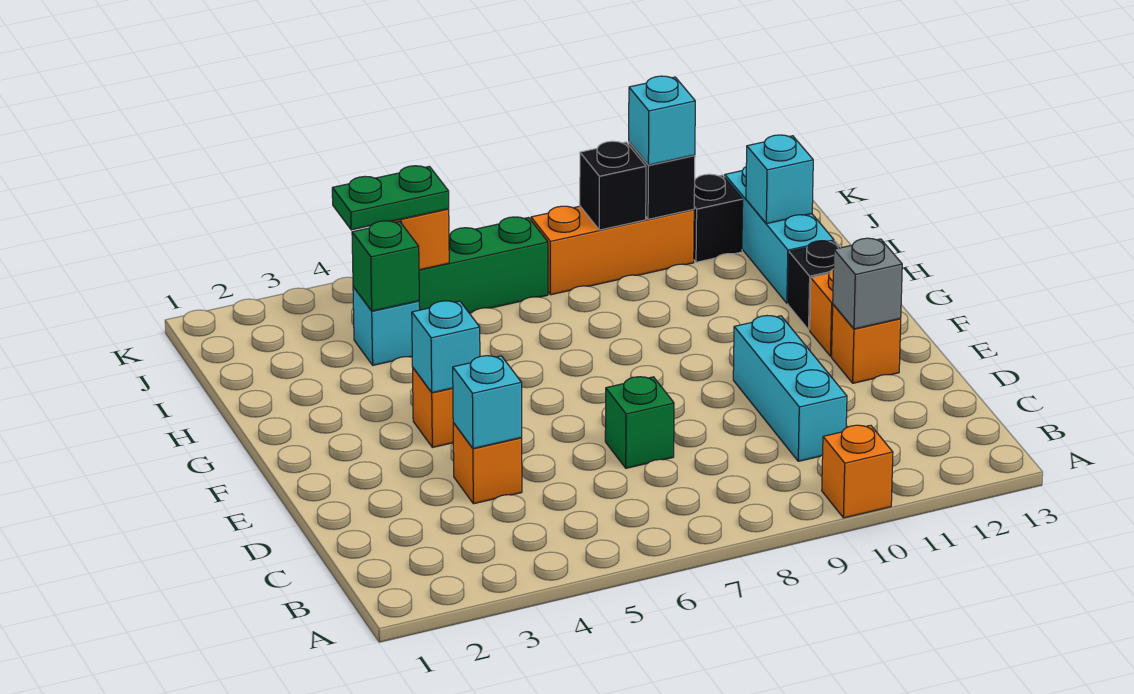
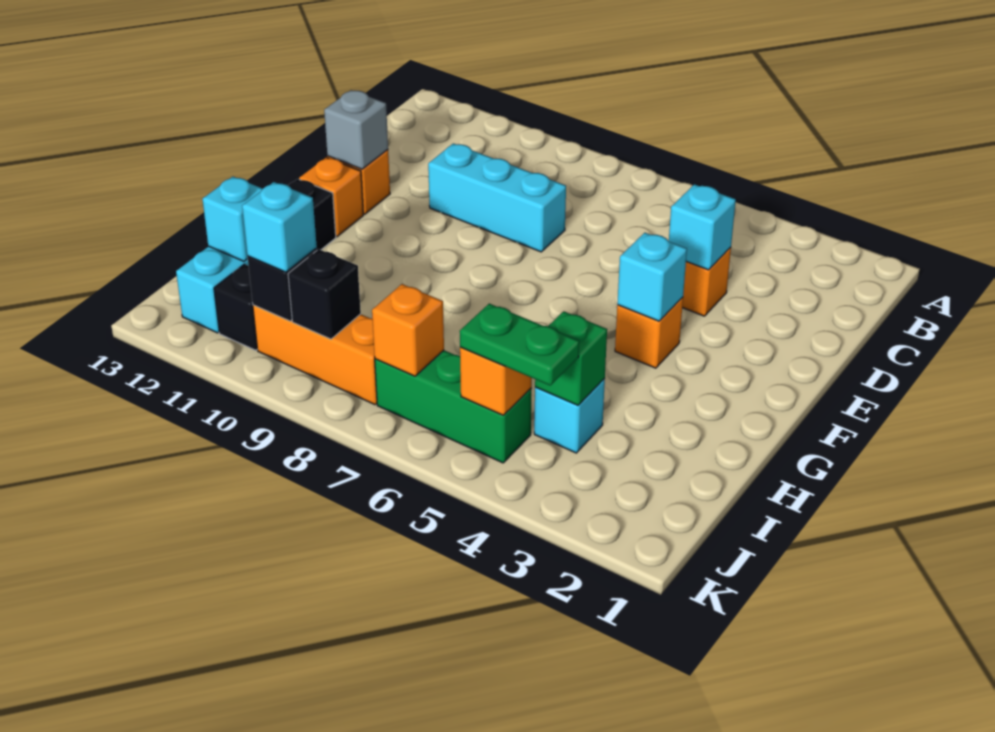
orange 1x1 brick [822,425,893,518] -> orange 1x1 brick moved to [372,284,444,376]
cyan 1x3 brick [733,316,847,461] -> cyan 1x3 brick turned to [428,143,566,252]
green 1x1 brick [605,377,674,468] -> none

